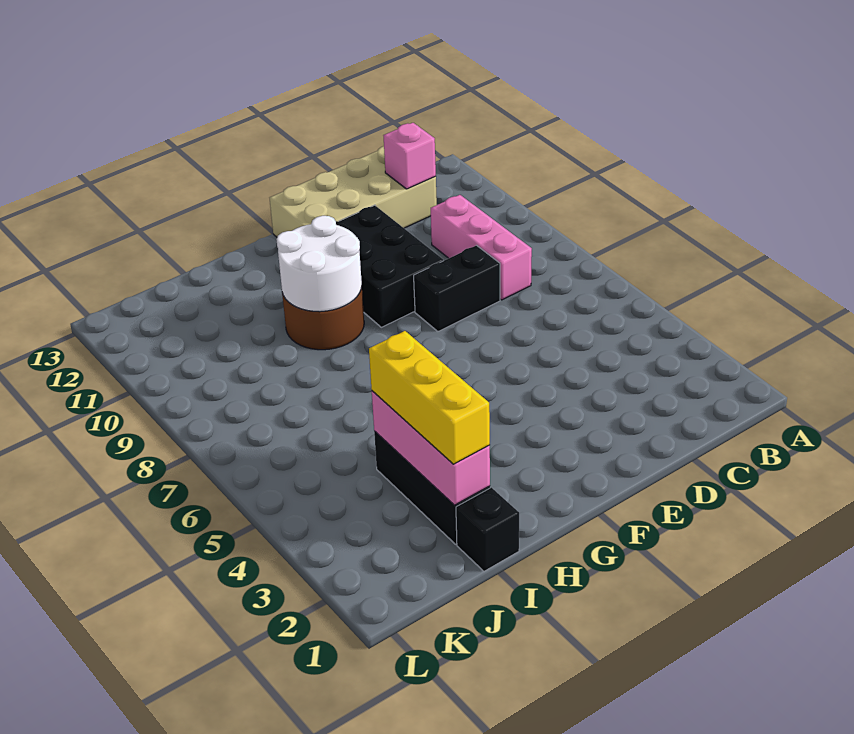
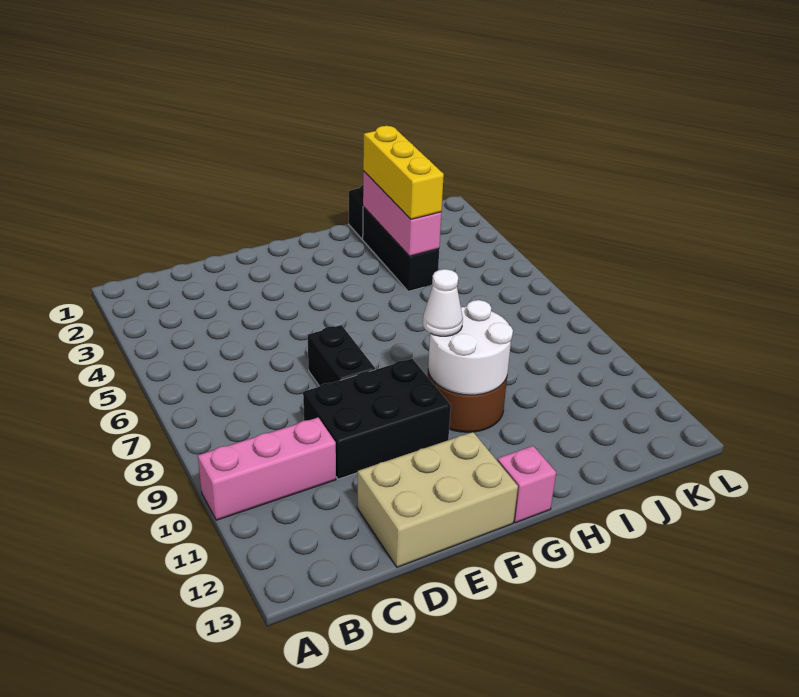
pink 1x3 brick [431,195,532,300] -> pink 1x3 brick turned to [198,417,336,520]
tan 2x4 brick [270,146,437,237] -> tan 2x3 brick [357,432,518,567]
pink 1x1 brick [383,123,436,189] -> pink 1x1 brick moved to [497,446,556,523]
black 1x2 brick [414,245,500,331] -> black 1x2 brick turned to [308,325,375,386]
black 2x3 brick [336,205,443,327] -> black 2x3 brick turned to [303,359,451,479]
none -> white 1x1 cone [423,269,463,336]

